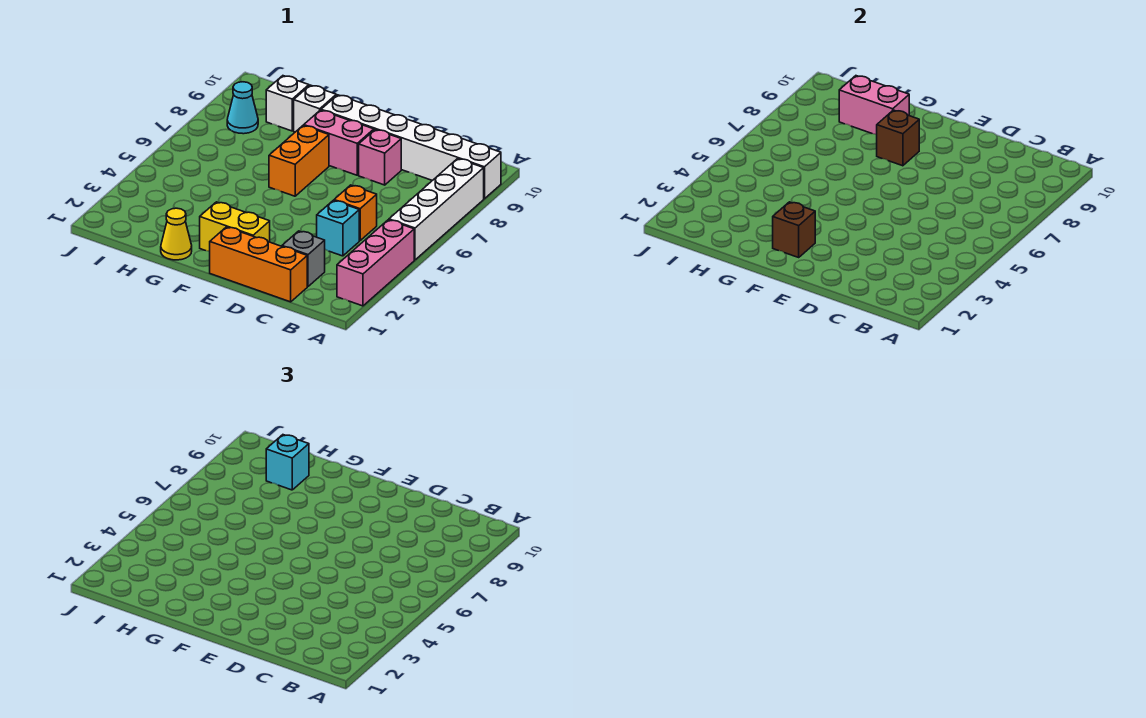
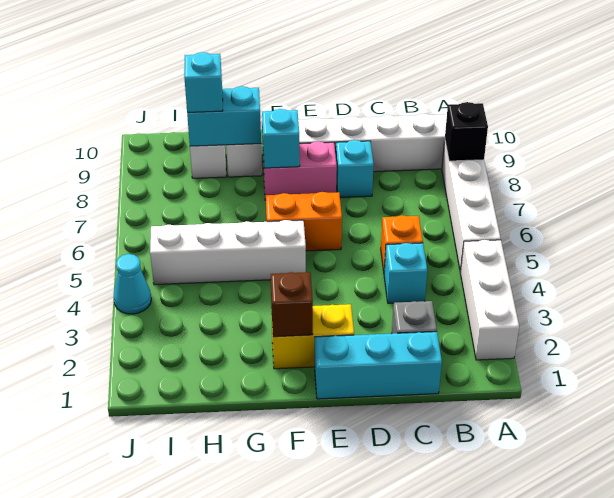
pink 1x3 brick [337,220,414,306] -> white 1x3 brick [460,240,519,360]
none -> black 1x1 brick [445,102,488,161]
orange 1x3 brick [210,227,307,302] -> cyan 1x3 brick [315,332,442,399]
pink 1x1 brick [359,130,401,185] -> cyan 1x1 brick [336,140,374,197]
none -> white 1x4 brick [150,220,306,285]
orange 1x2 brick [269,125,329,196] -> orange 1x2 brick turned to [266,192,342,251]
brown 1x1 brick [877,110,919,166] -> cyan 1x1 brick [262,109,300,168]
yellow 1x1 cone [161,208,192,260] -> none
pink 1x2 brick [839,76,909,135] -> cyan 1x2 brick [187,86,261,146]
cyan 1x1 cone [227,82,258,134] -> cyan 1x1 cone moved to [114,254,151,314]

